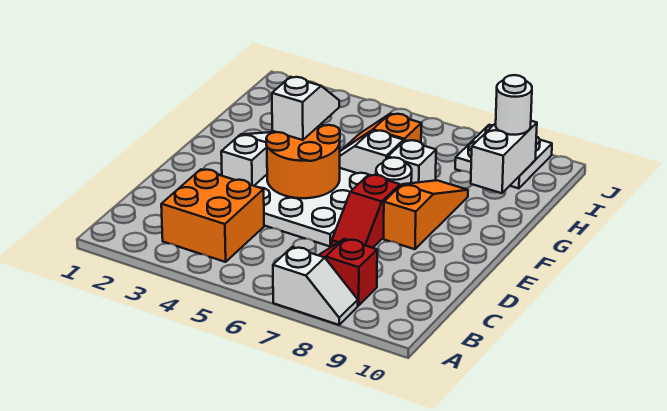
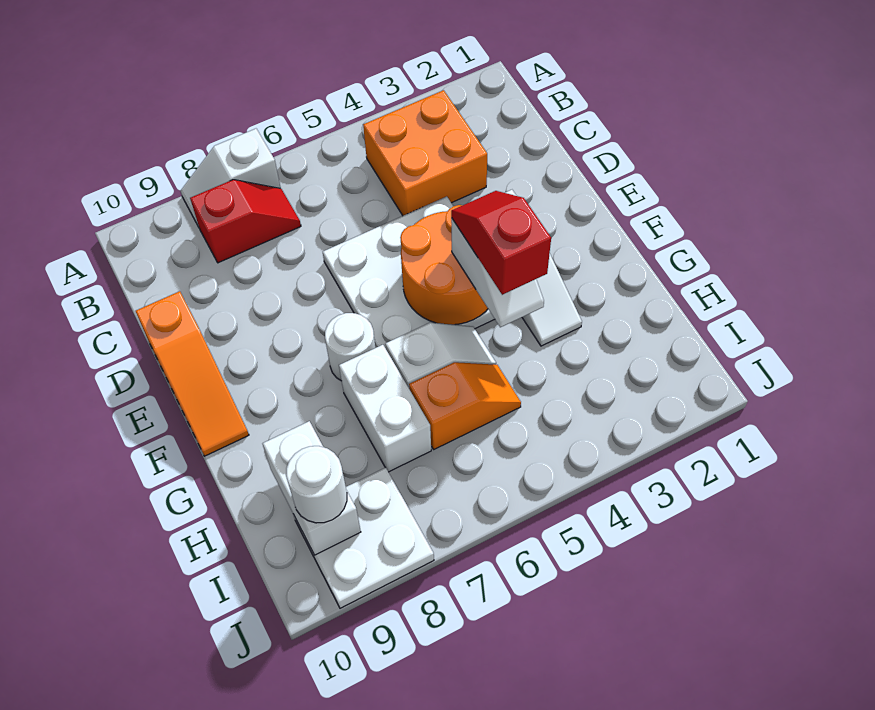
red 1x2 slope [332,175,400,248] -> red 1x2 slope moved to [451,191,551,295]
orange 1x3 slope [384,180,468,249] -> orange 1x3 slope moved to [136,291,249,456]
white 1x1 brick [388,140,436,183] -> white 1x2 brick [339,345,431,472]

